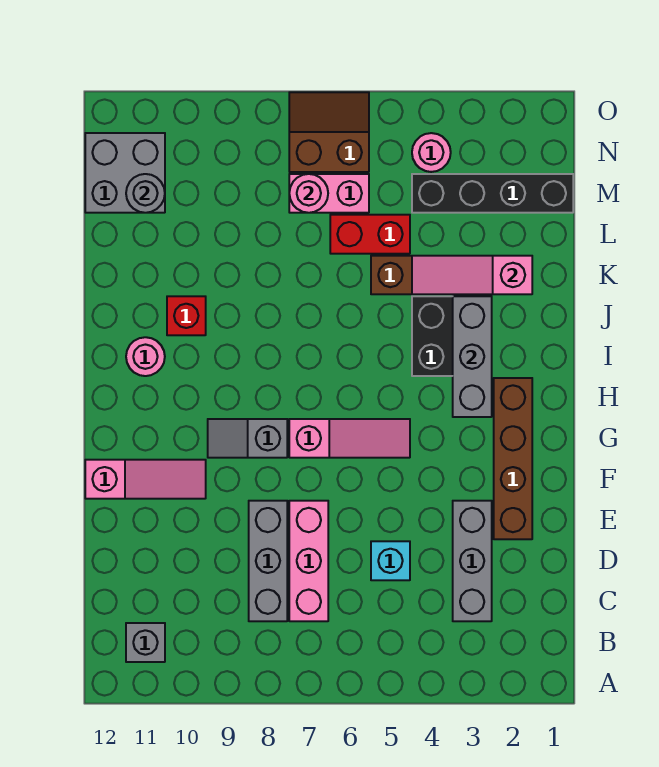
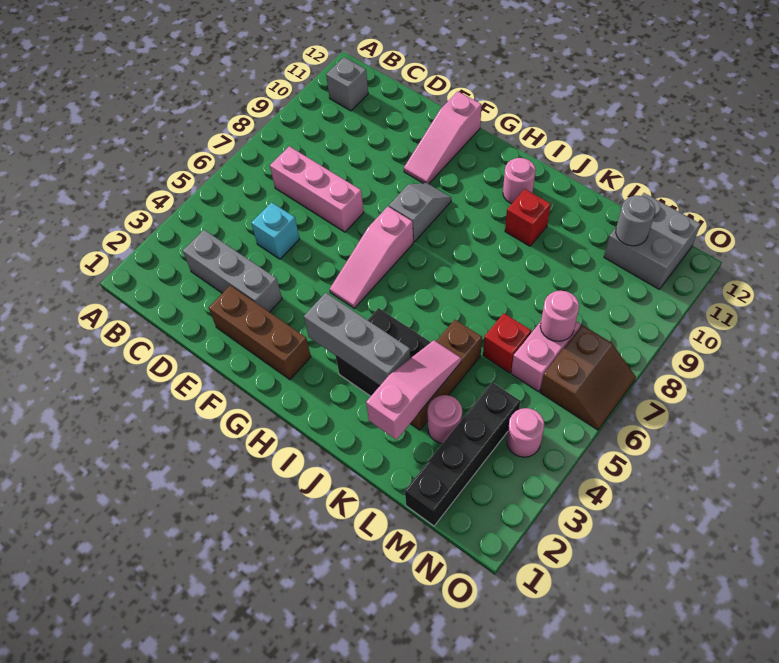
grey 1x3 brick [249,501,287,621] -> none
brown 1x4 brick [494,378,532,539] -> brown 1x3 brick [208,285,311,380]
none -> pink 1x1 round brick [427,395,462,444]
red 1x2 brick [330,215,410,254] -> red 1x1 brick [483,313,531,373]

